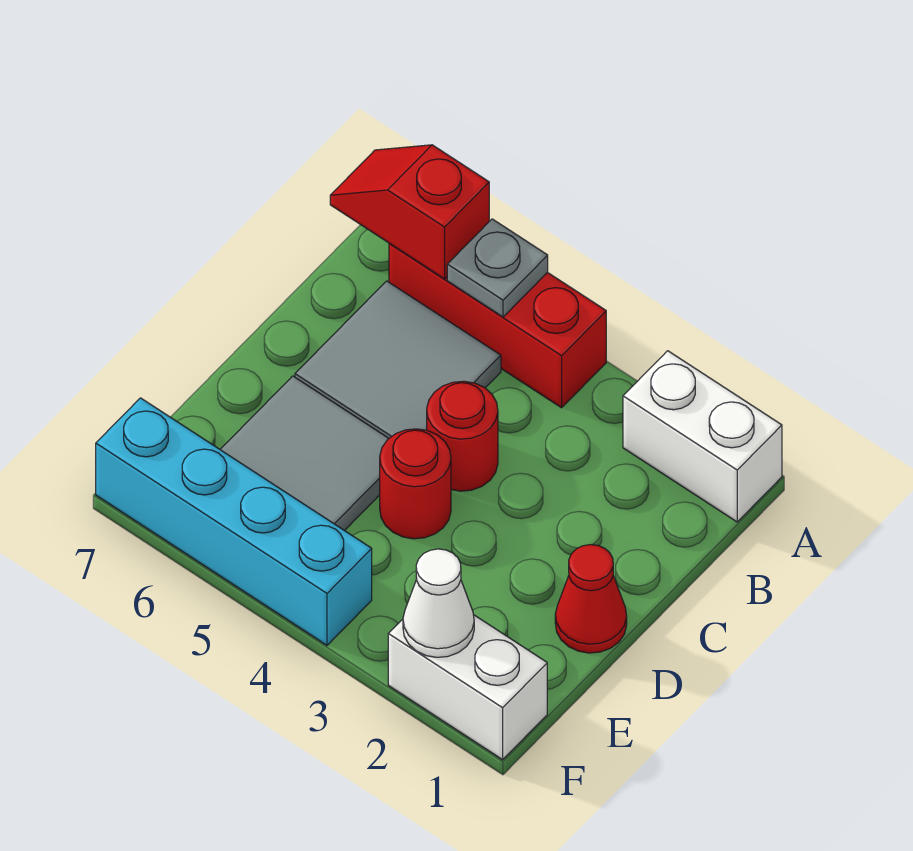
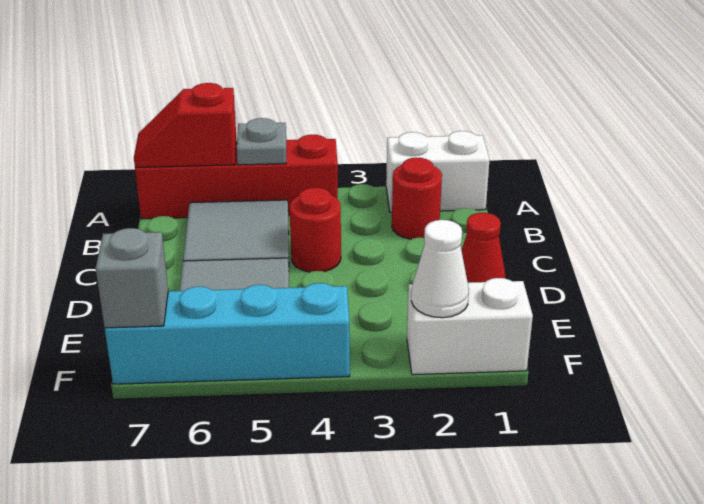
red 1x3 brick [389,243,606,408] -> red 1x4 brick [135,135,338,219]
red 1x1 round brick [380,429,451,539] -> red 1x1 round brick moved to [392,158,442,239]
none -> grey 1x1 brick [96,228,168,328]

